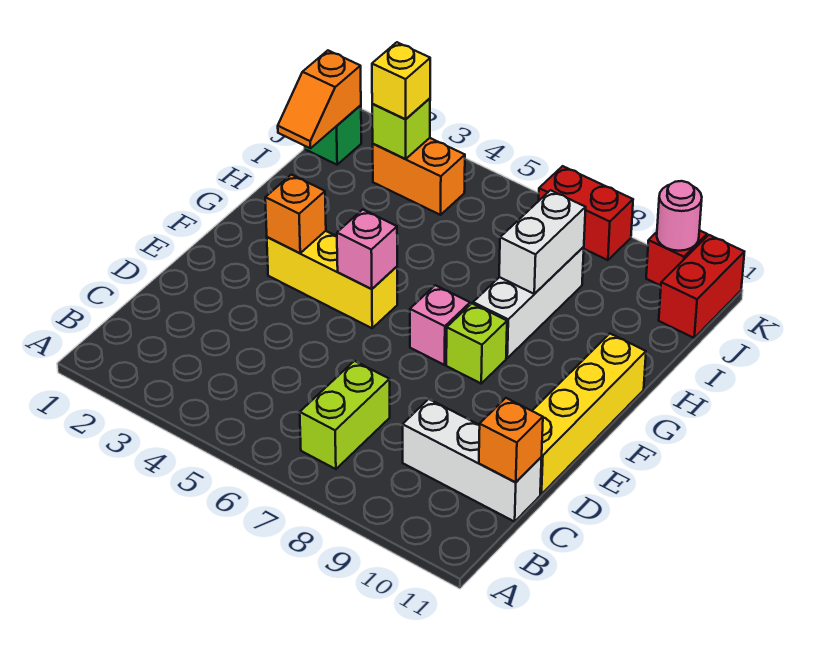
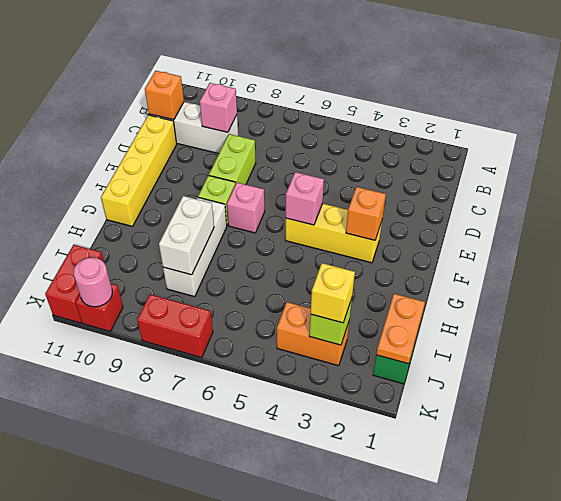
lime 1x2 brick [300,361,390,469] -> lime 1x2 brick moved to [209,134,256,185]
none -> pink 1x1 brick [200,83,237,132]
orange 1x2 slope [278,51,361,148] -> orange 1x2 plate [376,294,425,364]

